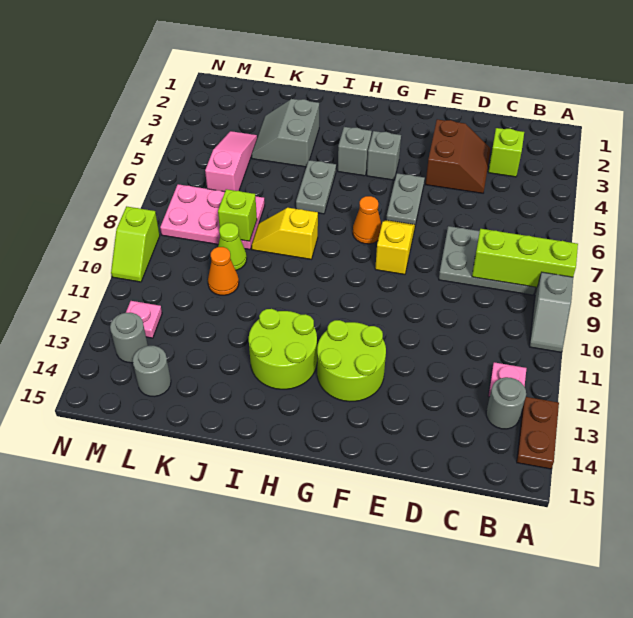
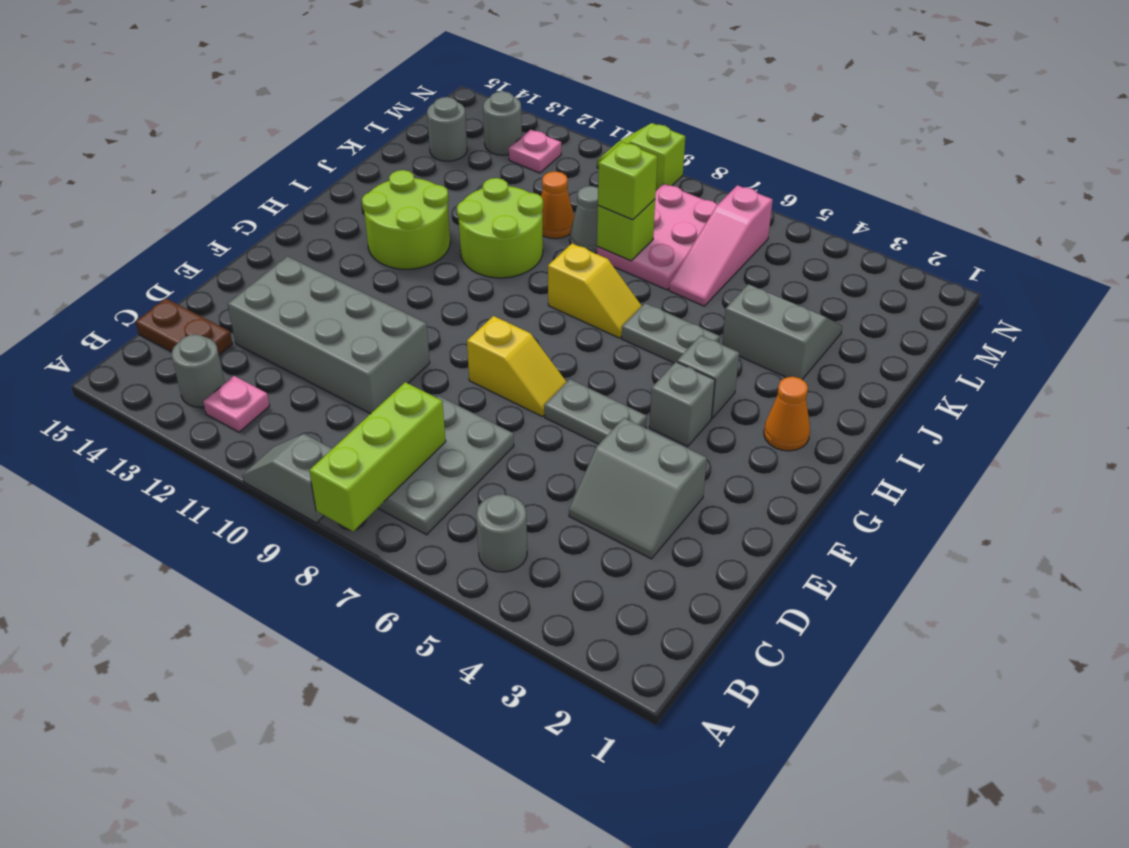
brown 1x2 plate [517,397,559,469] -> brown 1x2 plate moved to [136,299,232,355]
none -> grey 1x1 round brick [476,494,527,572]
lime 1x1 brick [488,128,524,177] -> lime 1x1 brick moved to [598,142,657,220]
brown 2x2 slope [425,119,491,193] -> grey 2x2 slope [569,418,707,559]
none -> grey 2x4 brick [228,256,430,414]
lime 2x2 round brick [317,320,386,402] -> lime 2x2 round brick moved to [457,178,543,278]
orange 1x1 cone [353,196,382,244] -> orange 1x1 cone moved to [764,377,810,451]
yellow 1x2 slope [252,208,318,259] -> yellow 1x2 slope turned to [548,243,642,338]
lime 1x1 cone [218,223,247,270] -> grey 1x1 cone [570,186,598,253]
pink 1x3 slope [205,131,257,192] -> pink 1x3 slope turned to [669,185,773,306]

